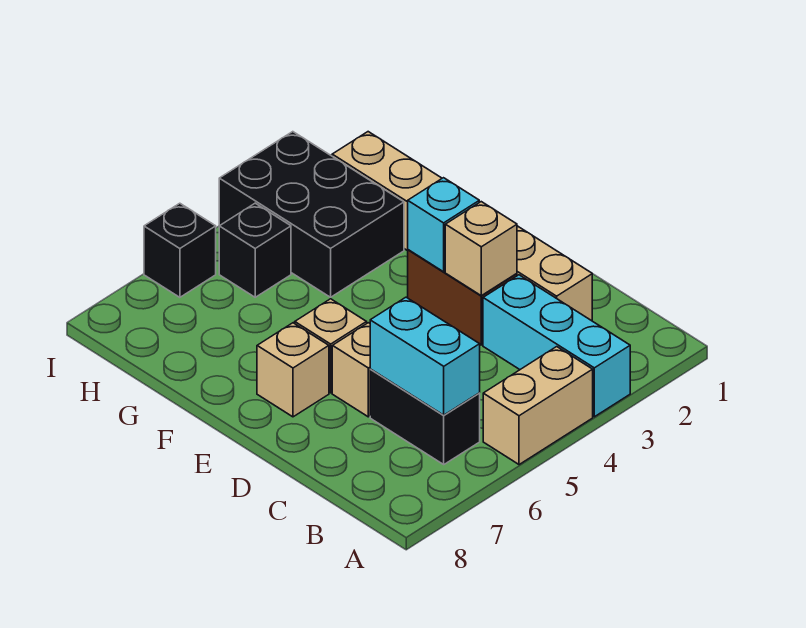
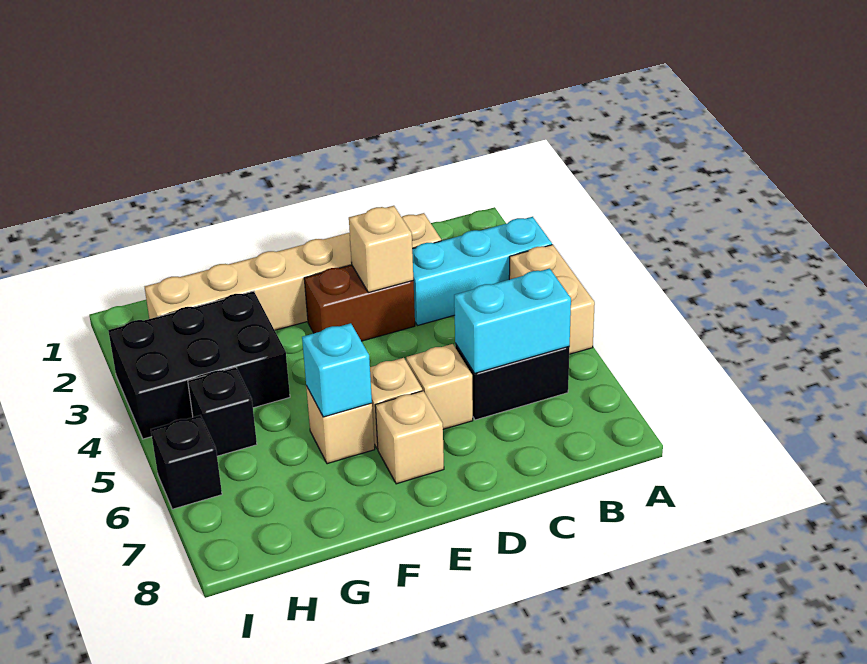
cyan 1x1 brick [408,178,479,272] -> cyan 1x1 brick moved to [302,323,372,417]
none -> tan 1x1 brick [306,386,375,464]

